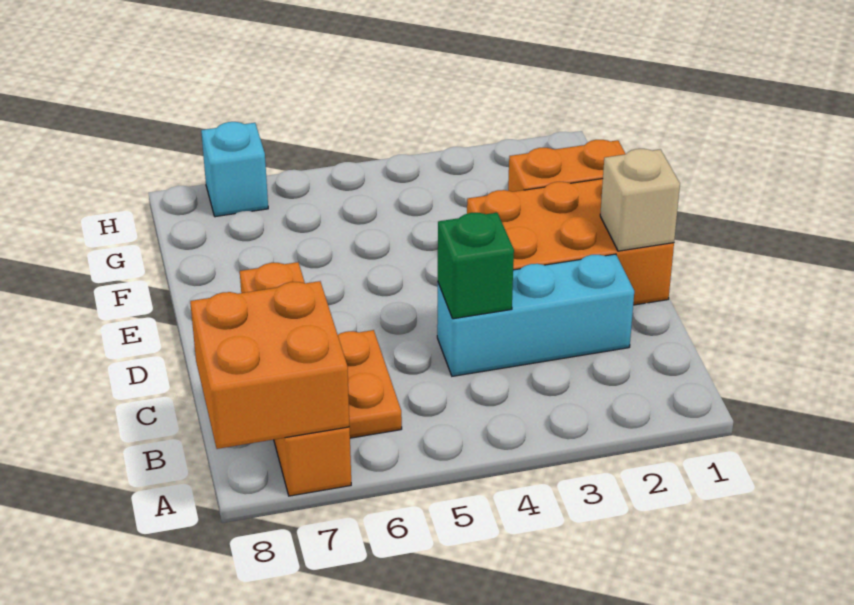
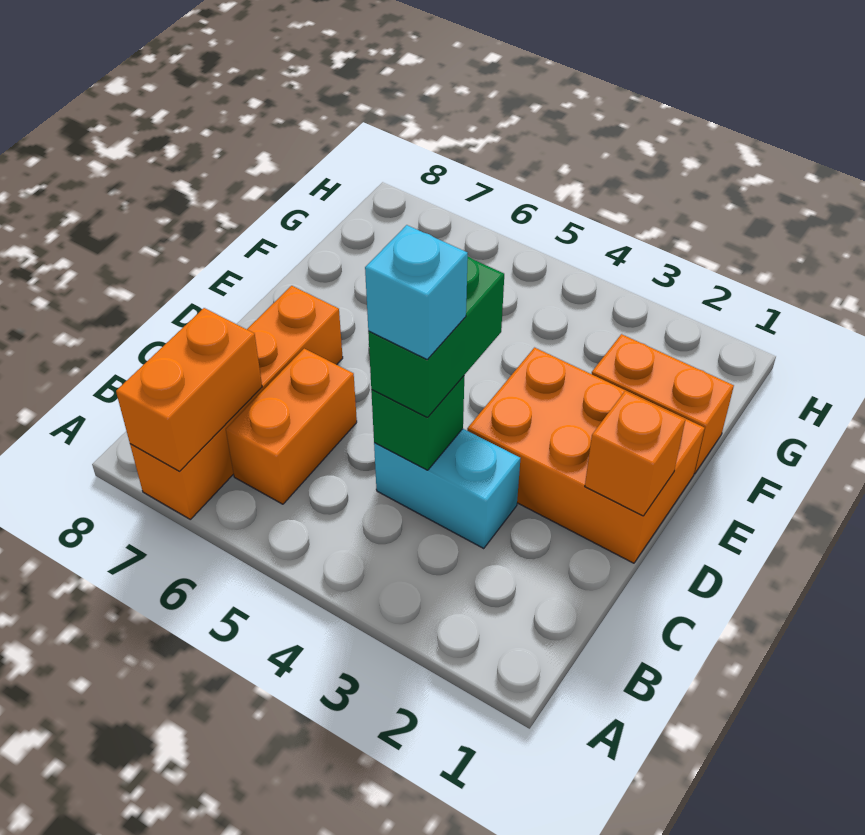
orange 2x2 brick [190,281,350,449] -> orange 1x2 brick [116,308,262,471]
orange 1x2 plate [338,330,402,438] -> orange 1x2 brick [226,349,357,504]
cyan 1x3 brick [437,254,634,376] -> cyan 1x2 brick [374,429,520,548]
none -> green 1x2 brick [368,257,504,418]
tan 1x1 brick [600,149,680,251] -> orange 1x1 brick [585,391,685,516]
cyan 1x1 brick [201,122,268,217] -> cyan 1x1 brick moved to [365,225,468,359]

